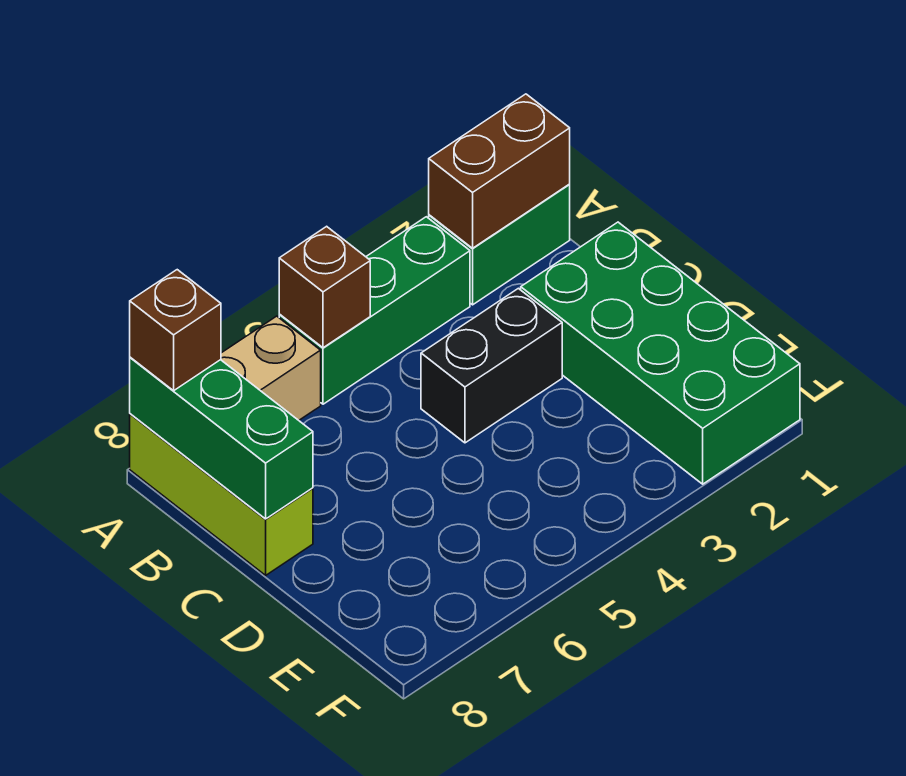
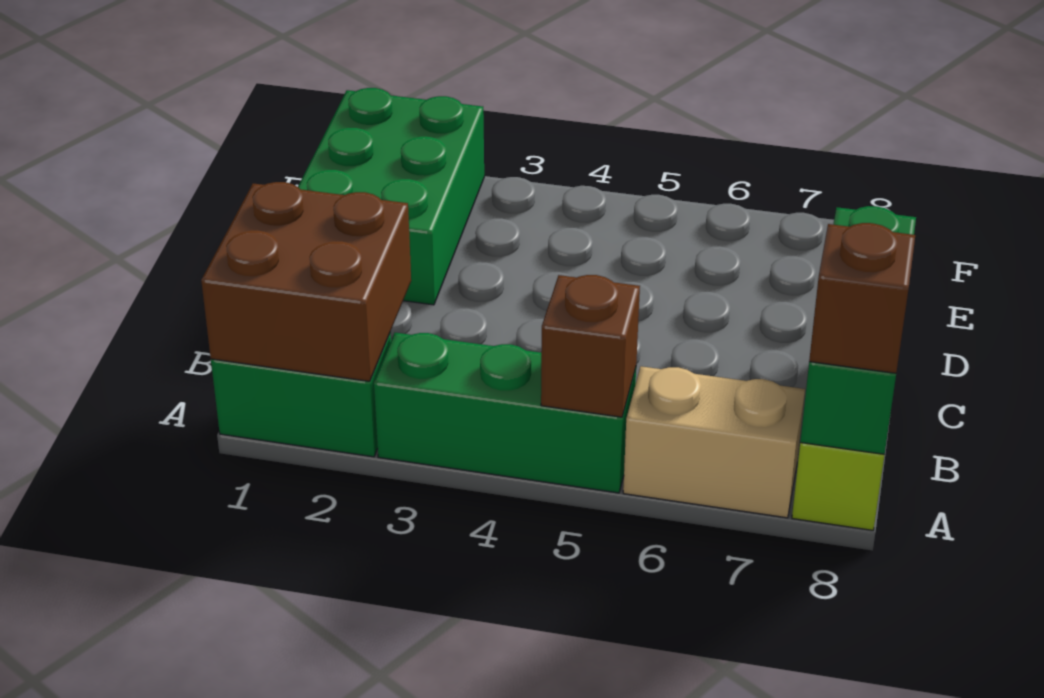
brown 1x2 brick [429,94,570,248] -> brown 2x2 brick [201,182,411,381]
green 2x4 brick [521,222,800,484] -> green 2x3 brick [298,88,484,305]
black 1x2 brick [421,288,562,443] -> none

